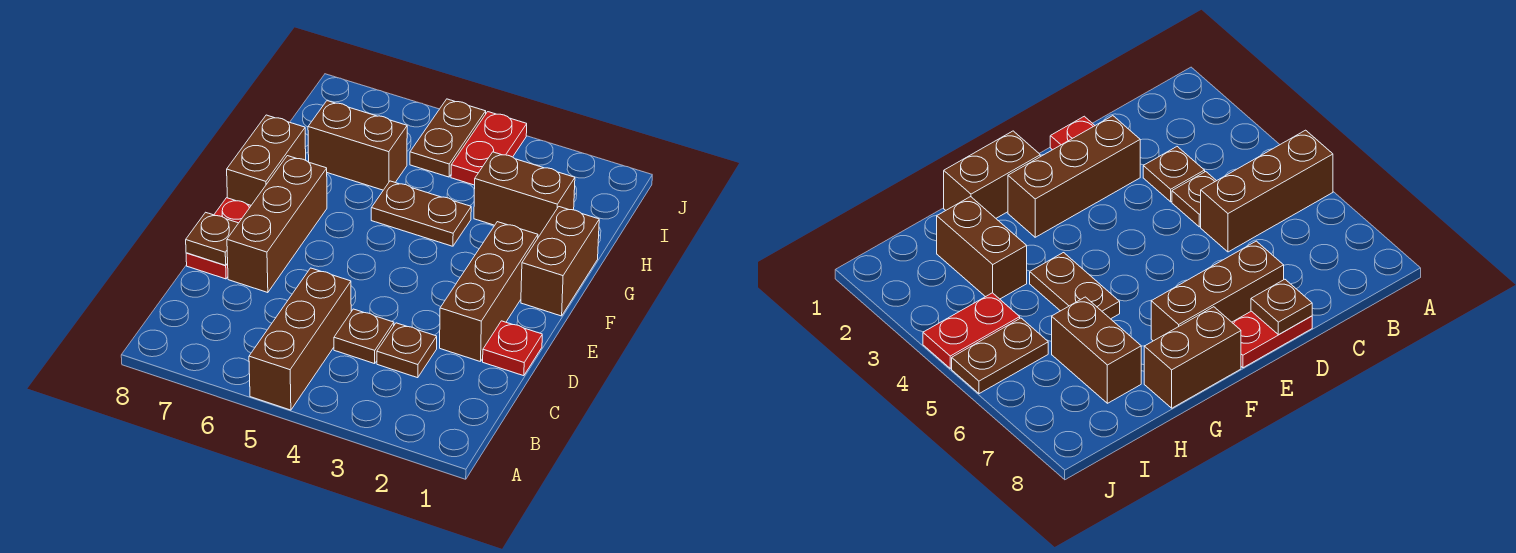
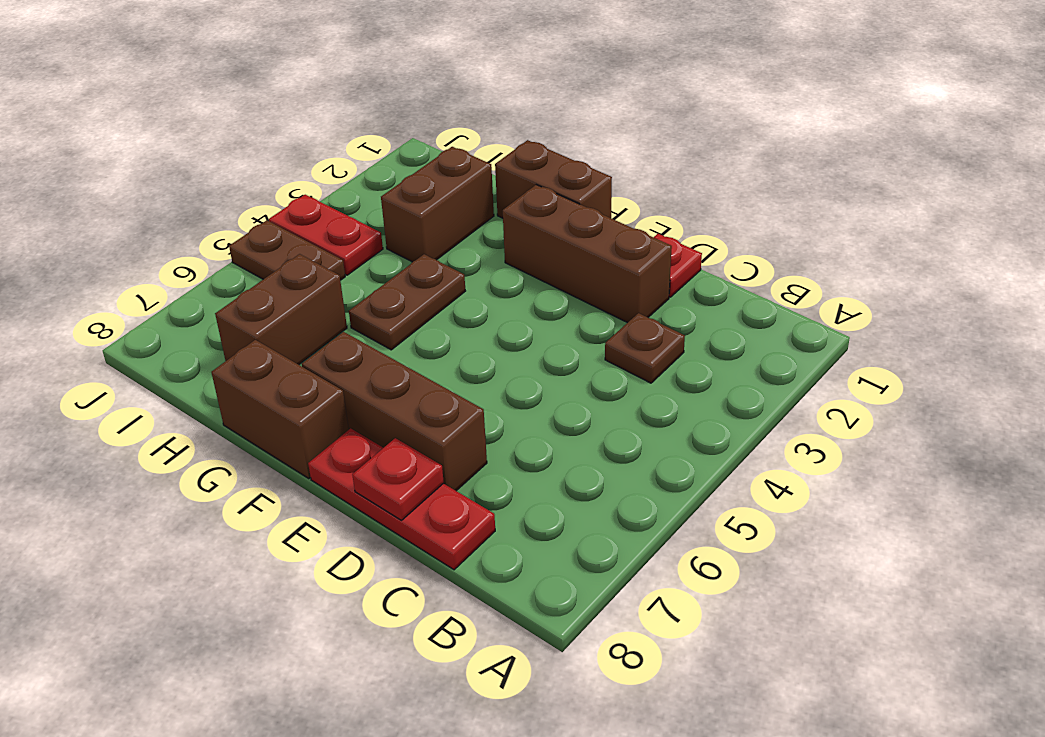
brown 1x3 brick [249,268,351,410] -> none
brown 1x1 plate [334,309,394,364] -> none
red 1x2 plate [186,198,251,279] -> red 1x3 plate [308,428,495,570]
brown 1x1 plate [186,212,238,265] -> red 1x1 plate [352,438,444,520]

